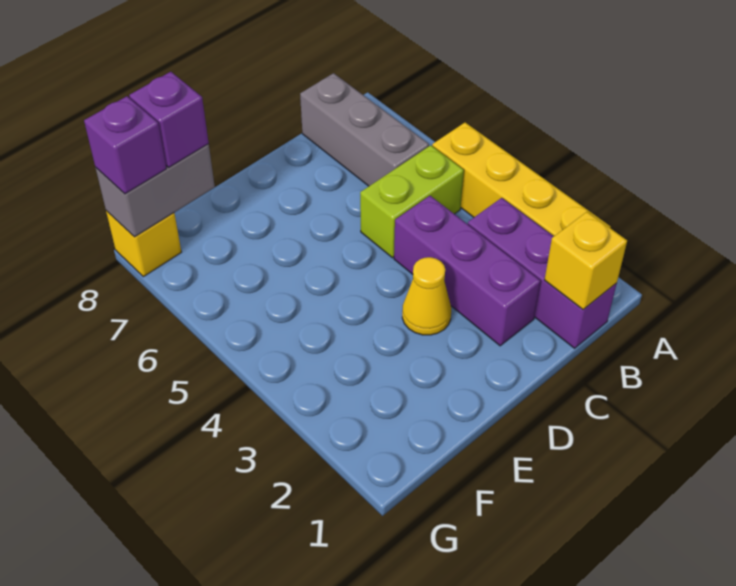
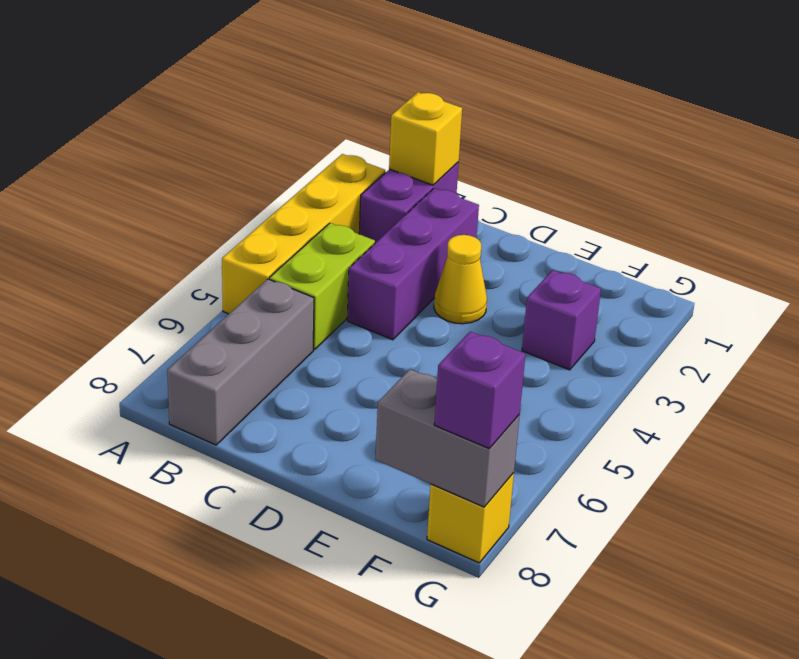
purple 1x3 brick [468,198,617,348] -> purple 1x2 brick [359,162,459,243]
lime 1x2 brick [360,145,464,258] -> lime 1x2 brick turned to [269,223,375,350]
purple 1x1 brick [129,72,209,167] -> purple 1x1 brick moved to [522,270,601,370]

